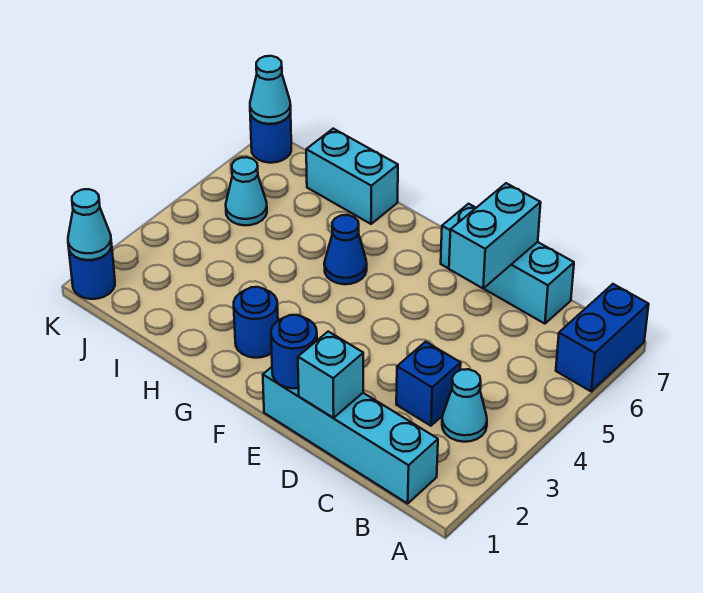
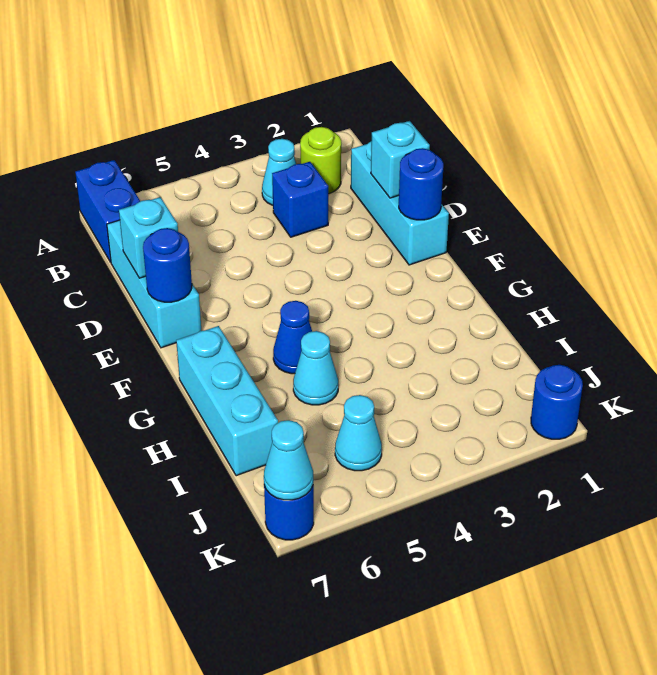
blue 1x2 brick [556,284,649,391] -> blue 1x2 brick turned to [75,160,140,262]
cyan 1x4 brick [263,367,438,504] -> cyan 1x3 brick [351,142,449,265]
none -> lime 1x1 round brick [300,127,341,194]
cyan 1x2 brick [449,183,541,289] -> cyan 1x1 brick [119,197,178,278]
blue 1x1 round brick [234,287,278,358] -> blue 1x1 round brick moved to [143,228,192,302]
cyan 1x2 brick [306,129,398,224] -> cyan 1x3 brick [176,326,278,476]
cyan 1x1 cone [68,189,112,260] -> cyan 1x1 cone moved to [293,331,338,405]

